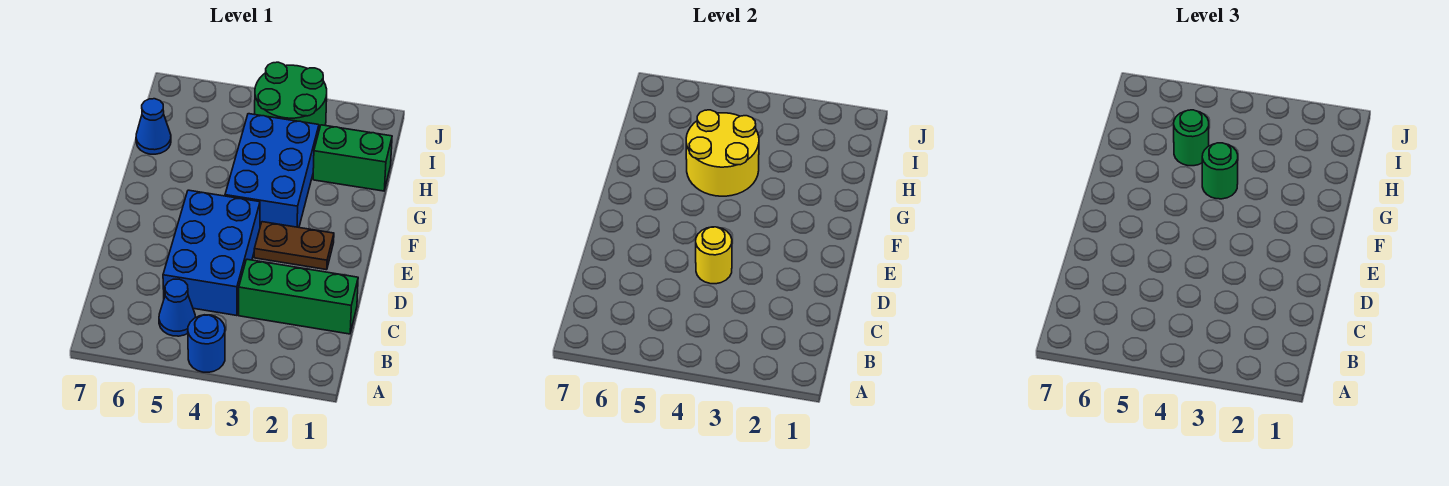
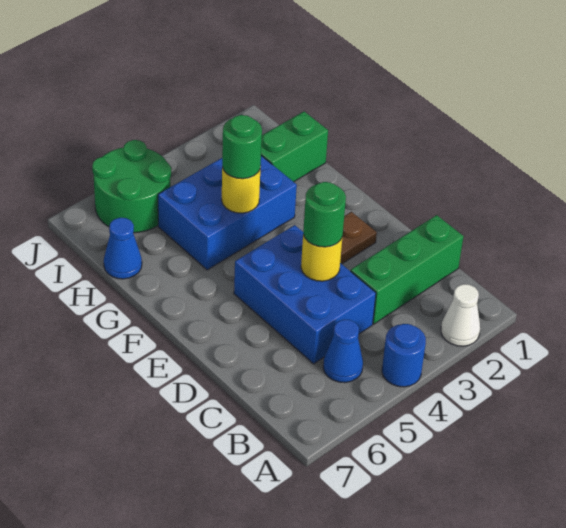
none -> white 1x1 cone [441,284,480,346]
blue 2x3 brick [225,114,319,227] -> blue 2x3 brick turned to [158,156,297,270]
yellow 2x2 round brick [686,110,759,196] -> yellow 1x1 round brick [222,166,261,213]
green 1x1 round brick [1174,110,1209,166] -> green 1x1 round brick moved to [303,182,346,247]
green 2x2 round brick [255,62,327,130] -> green 2x2 round brick moved to [92,140,171,233]

